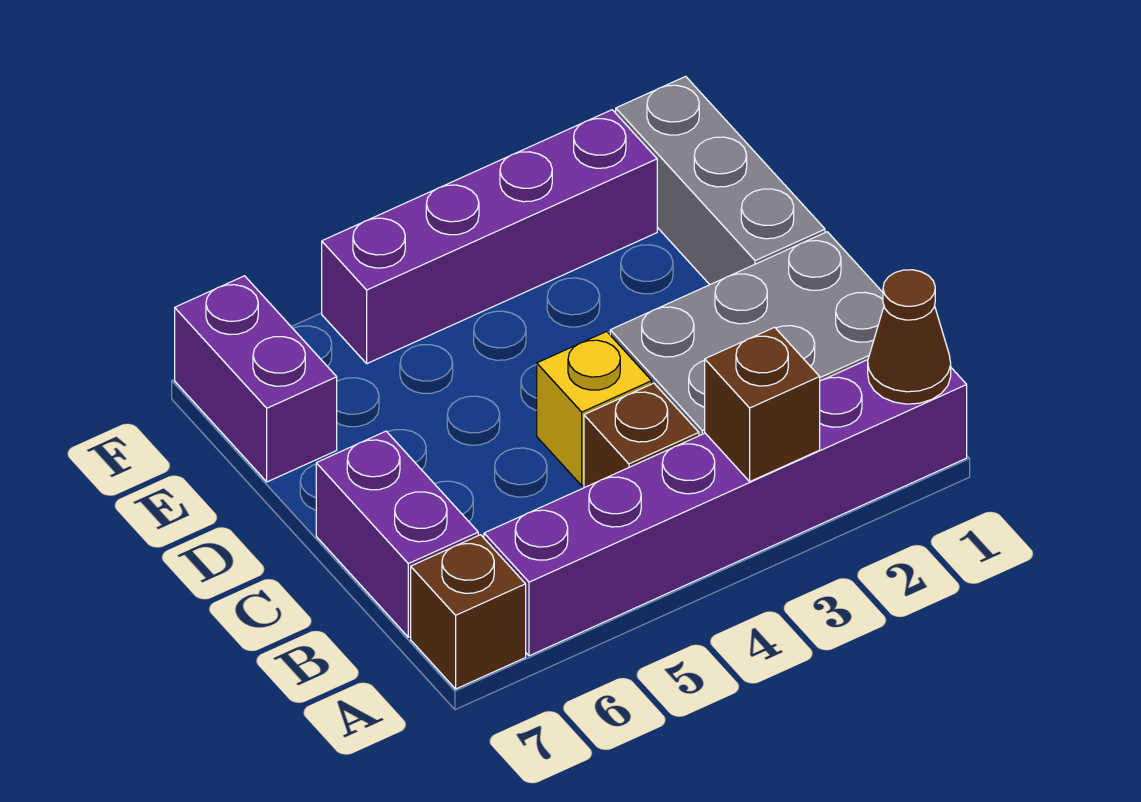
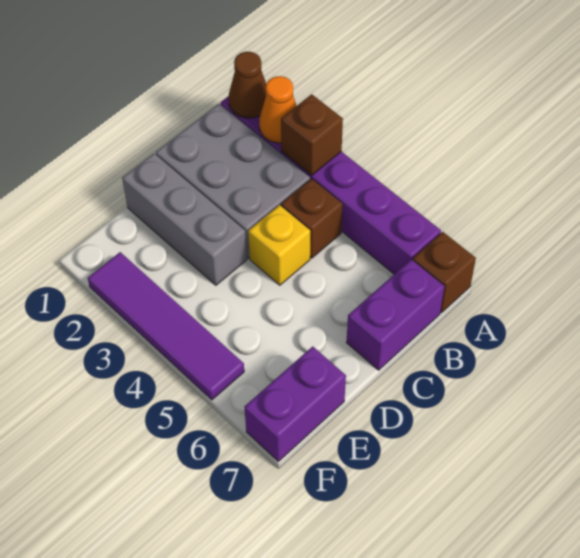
none -> orange 1x1 cone [259,76,297,143]
grey 1x3 brick [616,76,825,285] -> grey 1x3 brick turned to [122,153,247,285]
purple 1x4 brick [322,110,657,364] -> purple 1x4 tile [88,252,244,400]

